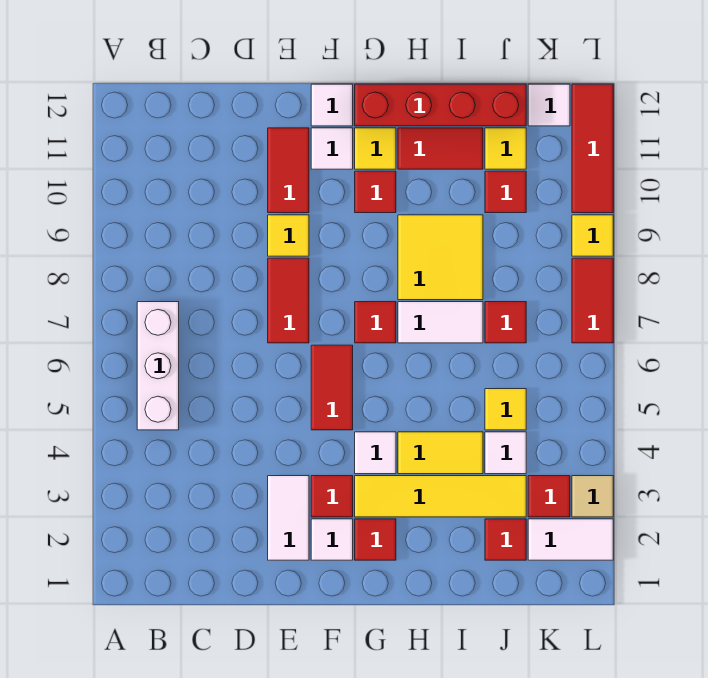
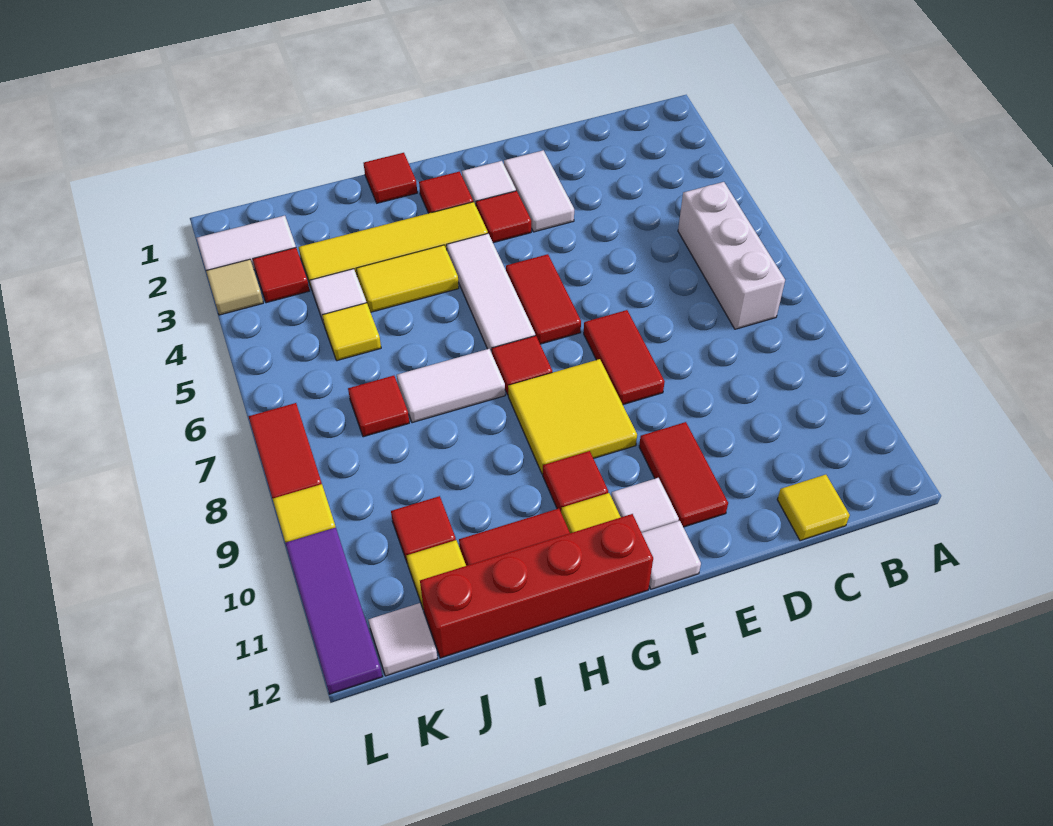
yellow 1x1 tile [268,215,309,256] -> yellow 1x1 tile moved to [777,475,850,541]
white 1x1 tile [355,432,396,474] -> white 1x3 tile [446,234,535,353]
yellow 2x2 tile [398,215,483,300] -> yellow 2x2 tile moved to [508,359,637,474]
red 1x1 tile [485,519,526,560] -> red 1x1 tile moved to [364,153,417,203]
red 1x3 tile [572,84,613,213] -> purple 1x3 tile [285,528,383,694]

